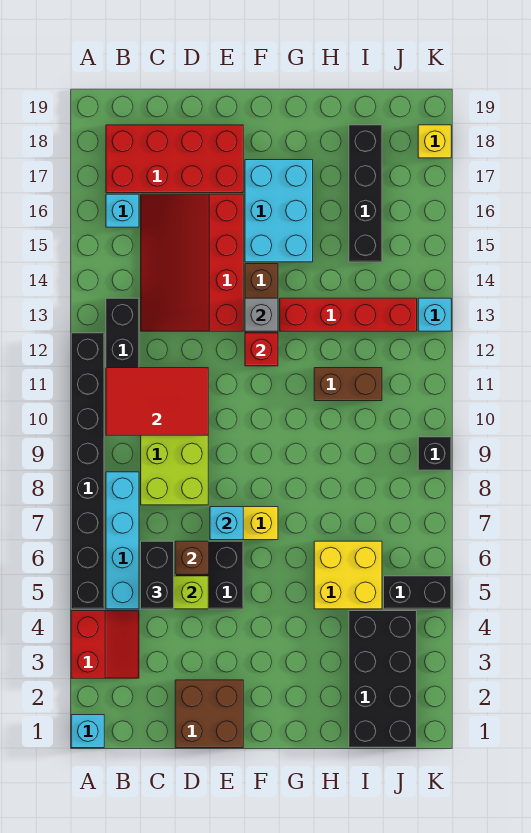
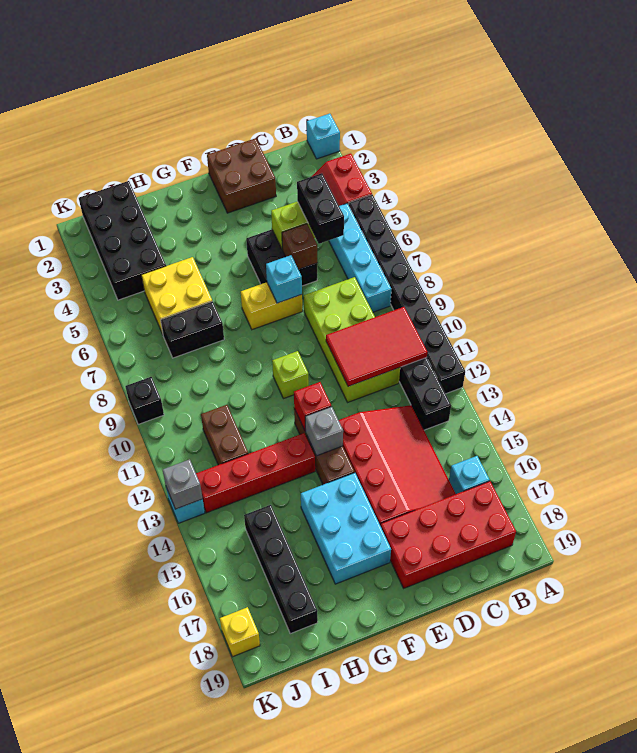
none -> lime 1x1 brick [272,351,309,399]
brown 1x2 brick [314,368,382,401] -> brown 1x2 brick turned to [201,405,248,465]
black 1x2 brick [384,576,451,609] -> black 1x2 brick moved to [161,301,224,358]
none -> grey 1x1 brick [163,459,203,509]

